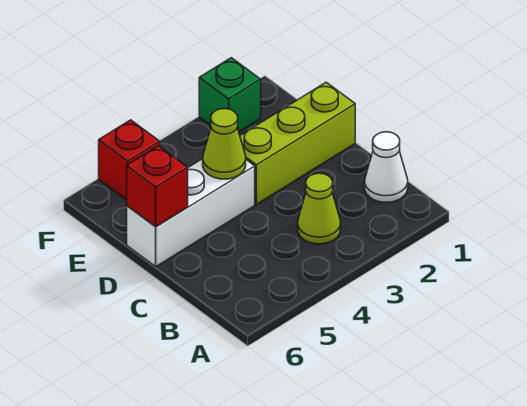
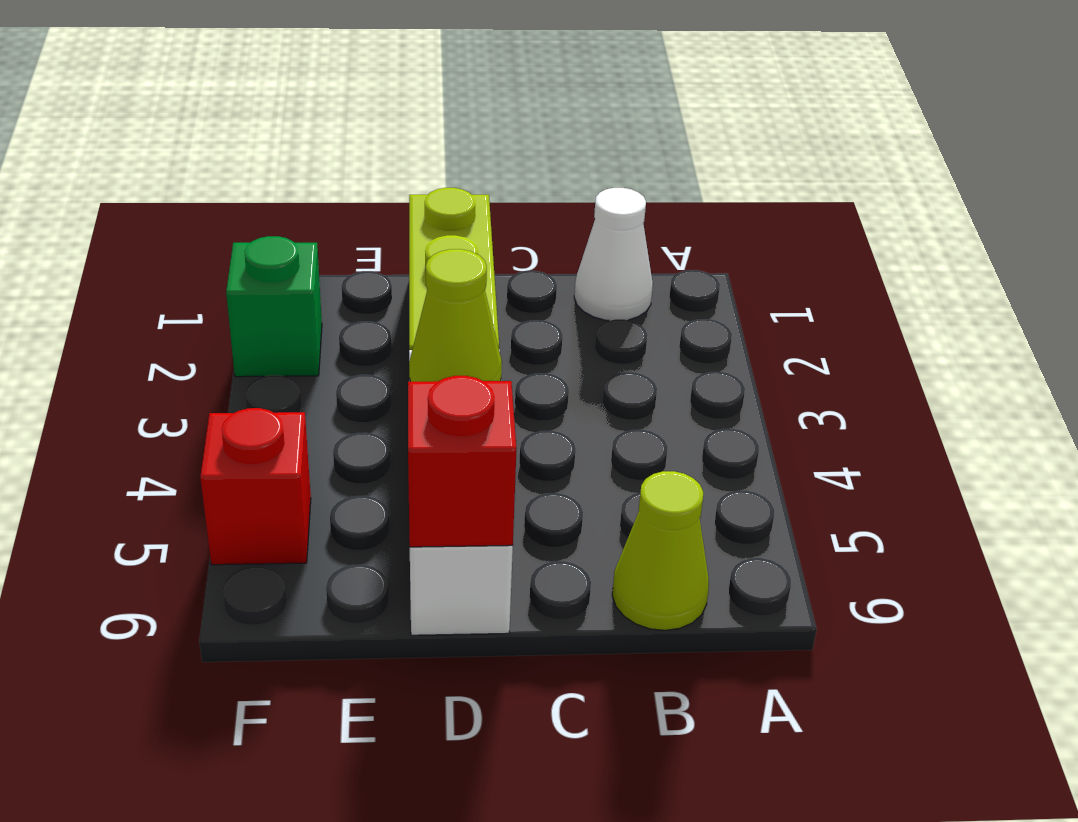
lime 1x1 cone [298,173,341,244] -> lime 1x1 cone moved to [612,471,709,630]

